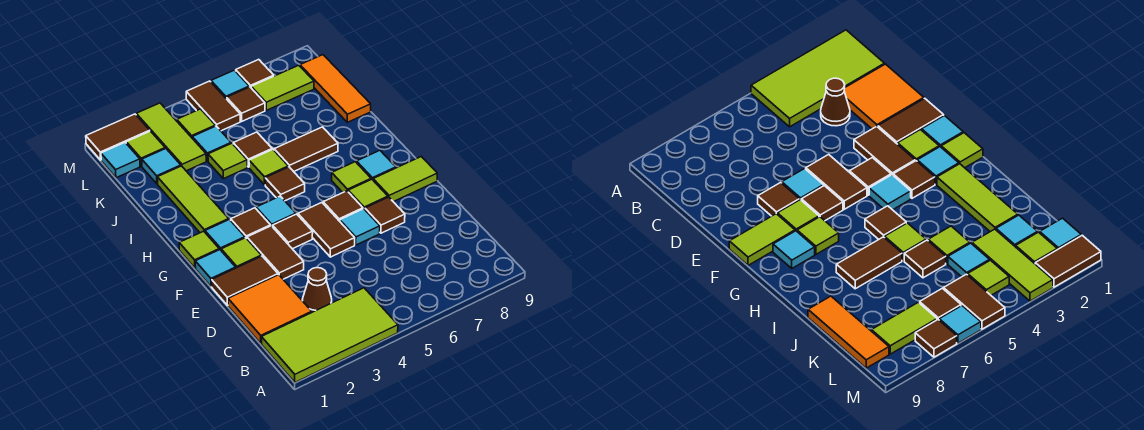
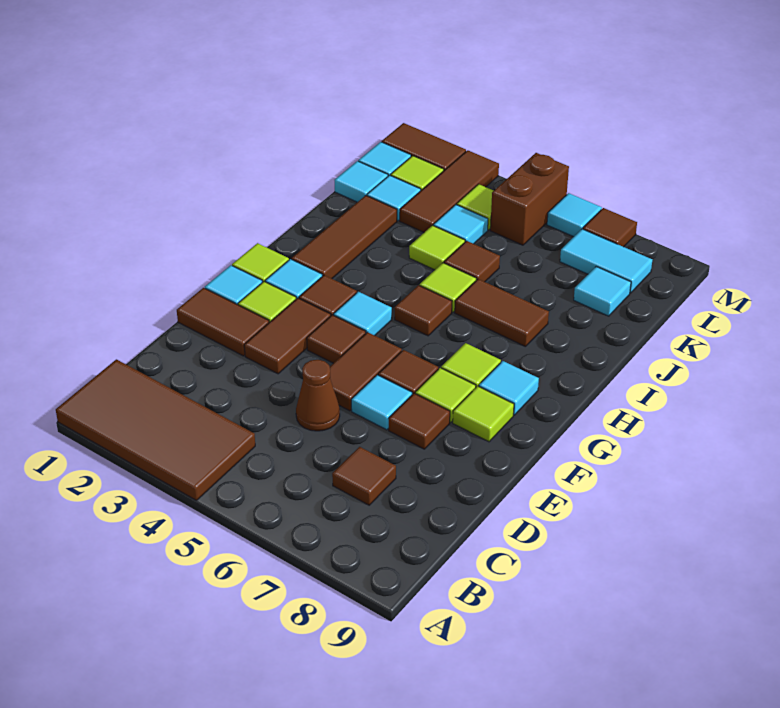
lime 2x4 tile [262,288,398,382] -> brown 2x4 tile [56,359,255,500]
orange 2x2 tile [228,275,312,343] -> none
brown 1x1 cone [302,268,332,312] -> brown 1x1 cone moved to [296,360,340,431]
lime 1x2 tile [373,157,437,202] -> lime 1x1 tile [453,386,514,442]
lime 1x3 tile [157,166,229,233] -> brown 1x3 tile [292,195,397,279]
orange 1x3 tile [300,55,371,122] -> none
none -> cyan 1x1 tile [335,161,388,202]
lime 1x3 tile [136,103,206,171] -> brown 1x3 tile [400,150,499,232]
none -> cyan 1x1 tile [574,267,631,316]
brown 1x2 tile [186,81,240,131] -> brown 1x2 brick [490,153,569,245]
brown 1x1 tile [227,87,265,121] -> brown 1x1 tile moved to [332,447,396,505]
lime 1x2 tile [251,65,314,110] -> cyan 1x2 tile [560,229,653,293]

